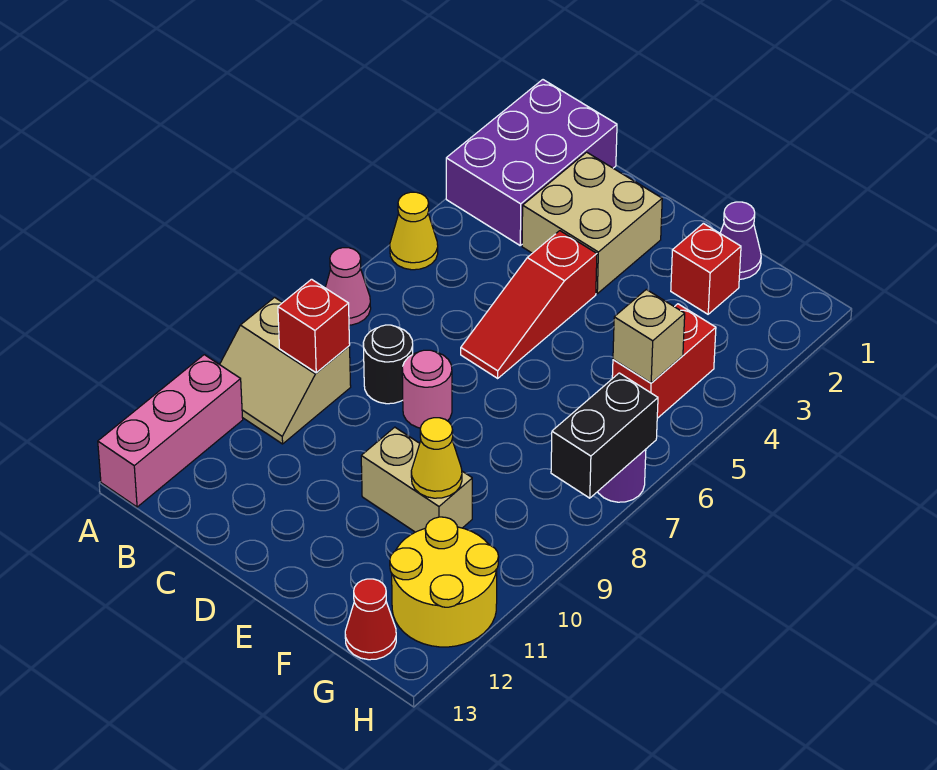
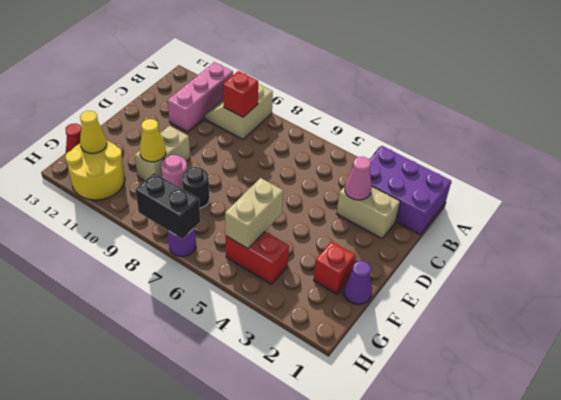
yellow 1x1 cone [390,192,438,270] -> yellow 1x1 cone moved to [80,111,107,154]
pink 1x1 cone [325,248,371,325] -> pink 1x1 cone moved to [345,157,372,200]
pink 1x3 brick [98,355,243,507] -> pink 1x3 brick turned to [167,62,233,132]
tan 2x2 brick [522,152,662,294] -> tan 1x2 brick [337,187,400,239]
black 1x1 round brick [363,325,413,404] -> black 1x1 round brick moved to [182,167,210,208]
red 1x3 slope [461,231,597,378] -> none
pink 1x1 round brick [402,350,452,428] -> pink 1x1 round brick moved to [161,155,187,189]
tan 1x1 brick [613,289,685,383] -> tan 1x2 brick [225,178,283,249]

